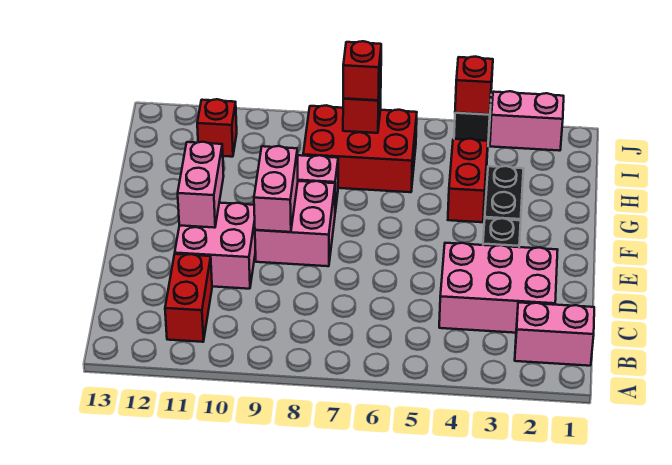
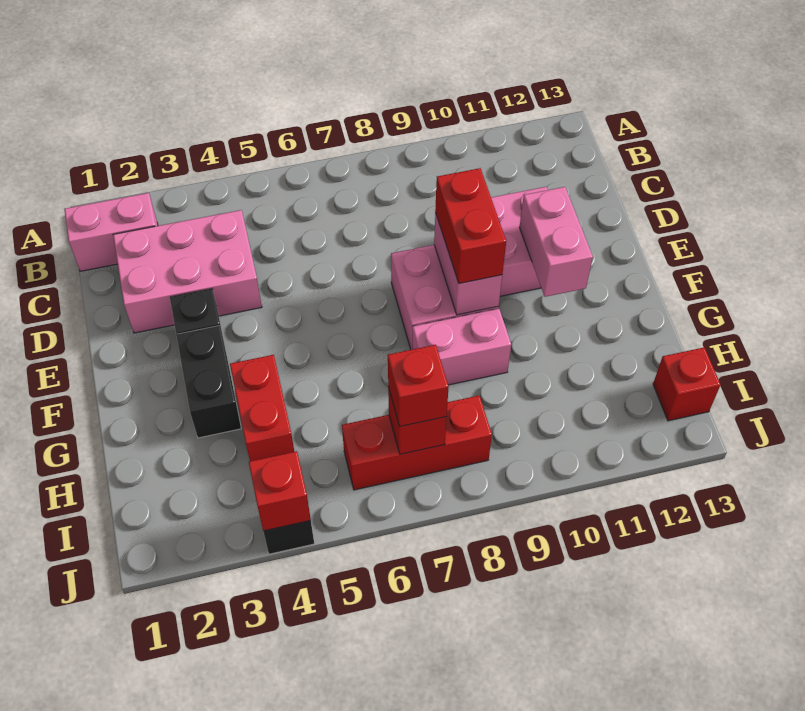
red 1x2 brick [165,254,212,342] -> red 1x2 brick moved to [435,168,506,283]
red 2x3 brick [303,105,417,192] -> red 1x3 brick [342,396,492,490]
red 1x1 brick [197,99,237,157] -> red 1x1 brick moved to [653,347,721,421]
pink 1x2 brick [490,91,564,151] -> none

